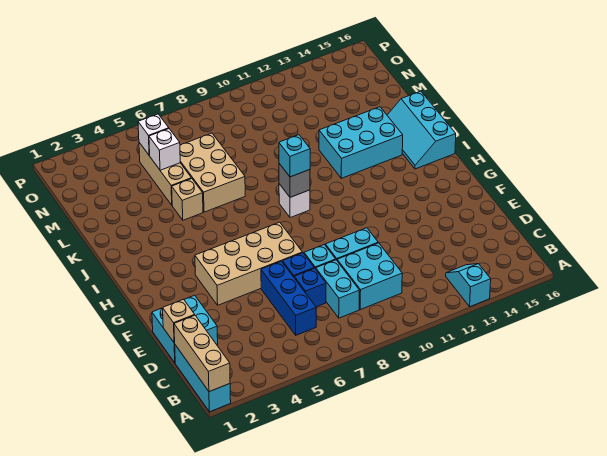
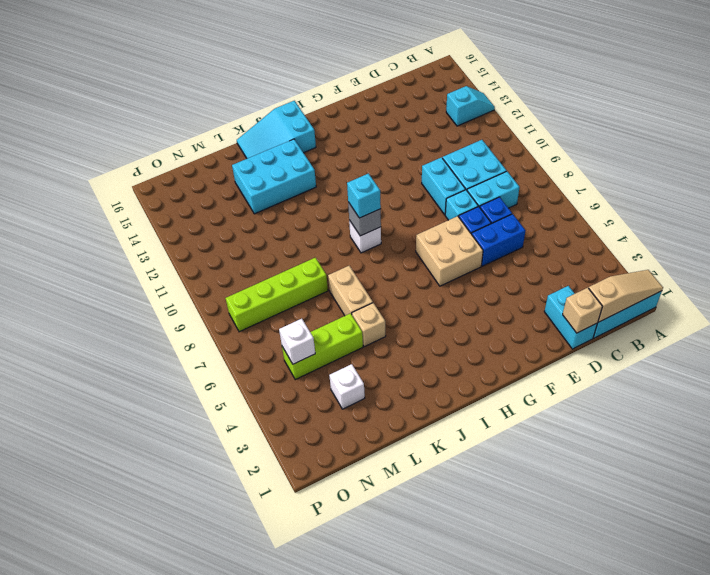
tan 1x3 brick [174,315,230,392] -> tan 1x3 slope [589,270,663,322]
cyan 1x2 slope [446,264,491,307] -> cyan 1x2 slope turned to [446,86,495,126]
blue 1x3 brick [261,261,316,335] -> blue 1x2 brick [472,214,525,266]
cyan 2x2 brick [152,295,218,363] -> cyan 1x2 brick [544,286,597,349]
tan 2x4 brick [195,222,302,305] -> tan 2x2 brick [416,216,483,286]
cyan 2x3 slope [387,91,456,169] -> cyan 2x3 slope turned to [237,101,316,158]
cyan 2x3 brick [319,107,403,178] -> cyan 2x3 brick turned to [232,139,316,214]
tan 2x3 brick [180,133,245,212] -> tan 1x2 brick [328,266,373,316]
tan 1x3 brick [139,143,191,205] -> lime 1x3 brick [282,313,363,379]
none -> lime 1x4 brick [225,258,328,332]
white 1x1 brick [149,129,180,170] -> white 1x1 brick moved to [329,364,365,409]

